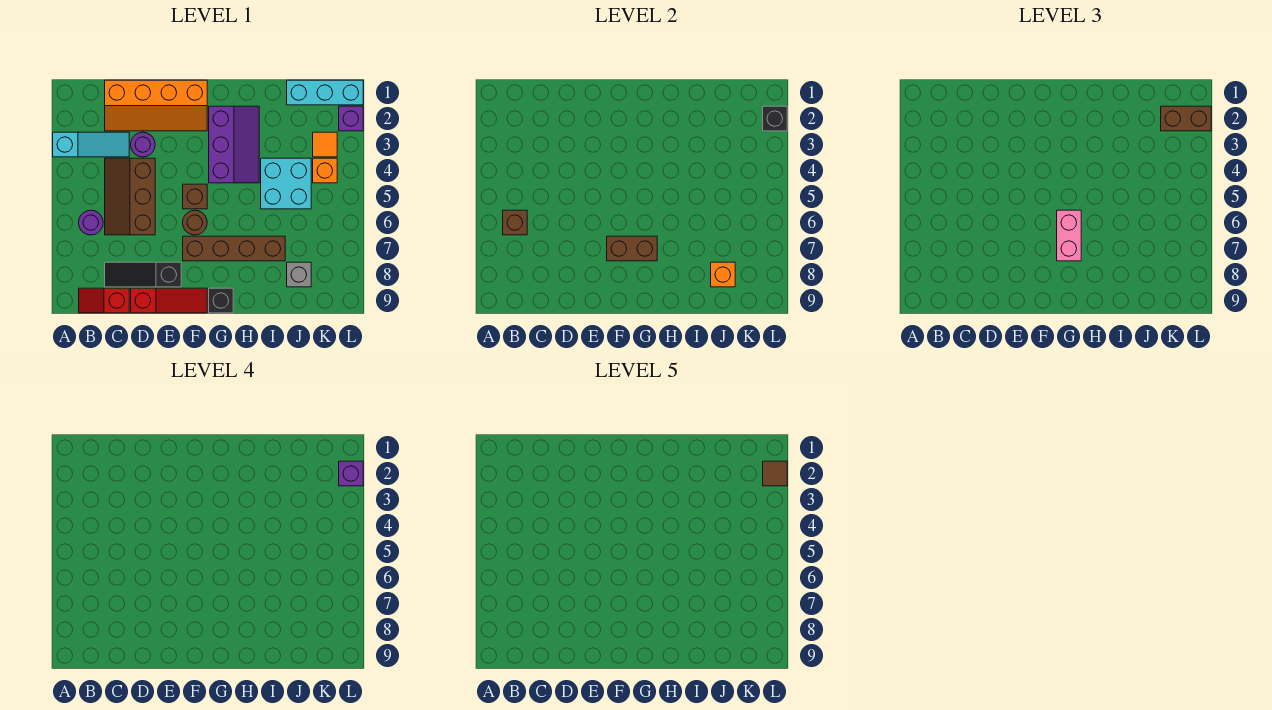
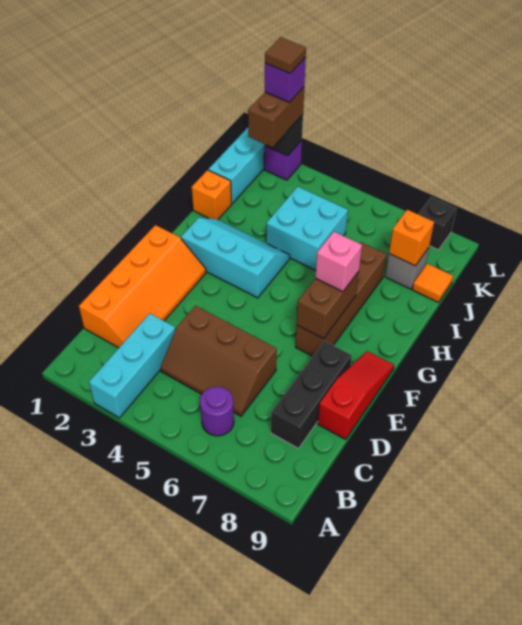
cyan 1x3 slope [53,132,129,157] -> cyan 1x3 brick [89,314,175,418]
brown 1x1 brick [503,210,527,235] -> none
red 1x2 slope [79,288,129,313] -> none
black 1x3 slope [105,262,181,287] -> black 1x3 brick [271,341,352,448]
purple 1x1 round brick [131,132,155,157] -> none
brown 1x1 brick [183,184,207,209] -> none
brown 1x1 round brick [183,210,207,235] -> none
purple 2x3 slope [209,106,259,183] -> cyan 2x3 slope [181,218,290,298]
pink 1x2 brick [1057,210,1081,261] -> pink 1x1 brick [315,232,362,292]
black 1x1 brick [209,288,233,313] -> black 1x1 brick moved to [419,197,457,250]
orange 1x1 tile [313,132,337,157] -> orange 1x1 tile moved to [412,264,453,302]
orange 1x1 brick [313,158,337,183] -> orange 1x1 brick moved to [192,170,232,220]

